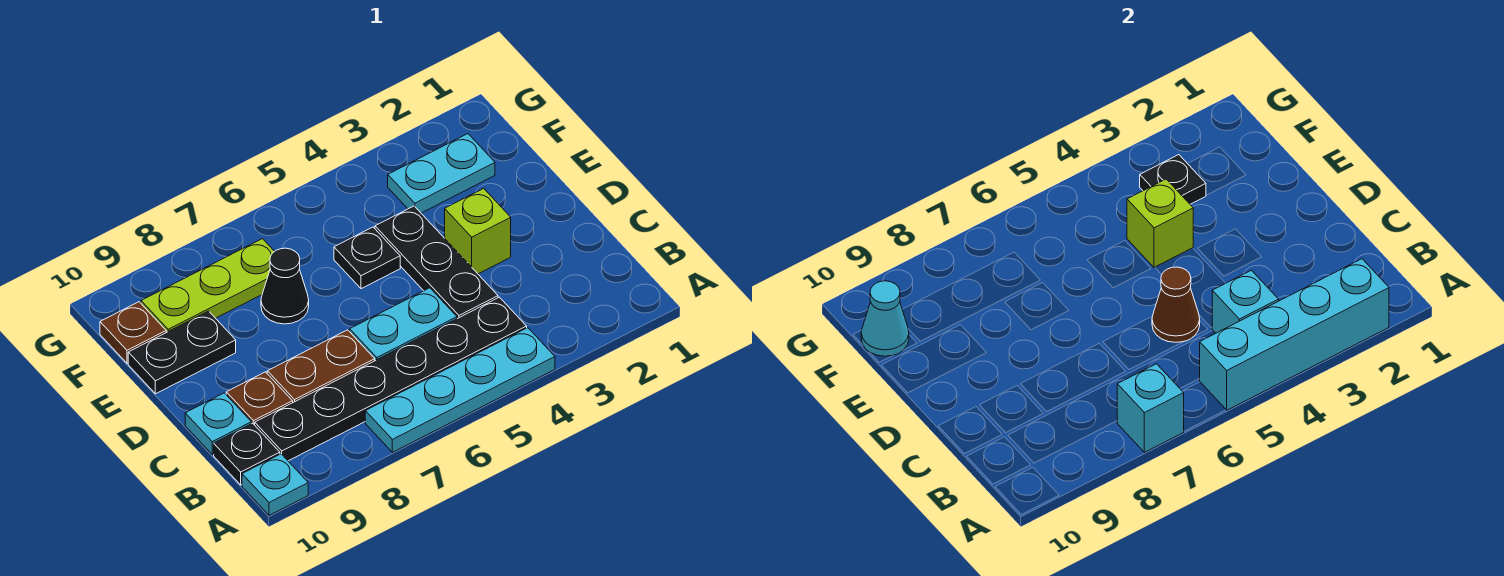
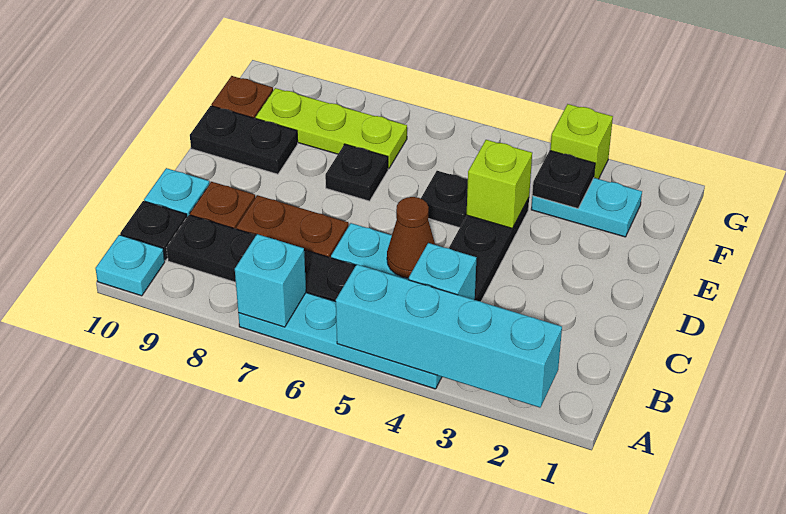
lime 1x1 brick [445,188,511,274] -> lime 1x1 brick moved to [550,104,613,179]
black 1x1 cone [261,248,309,324] -> black 1x1 plate [325,144,388,201]
cyan 1x1 cone [861,281,909,356] -> none

